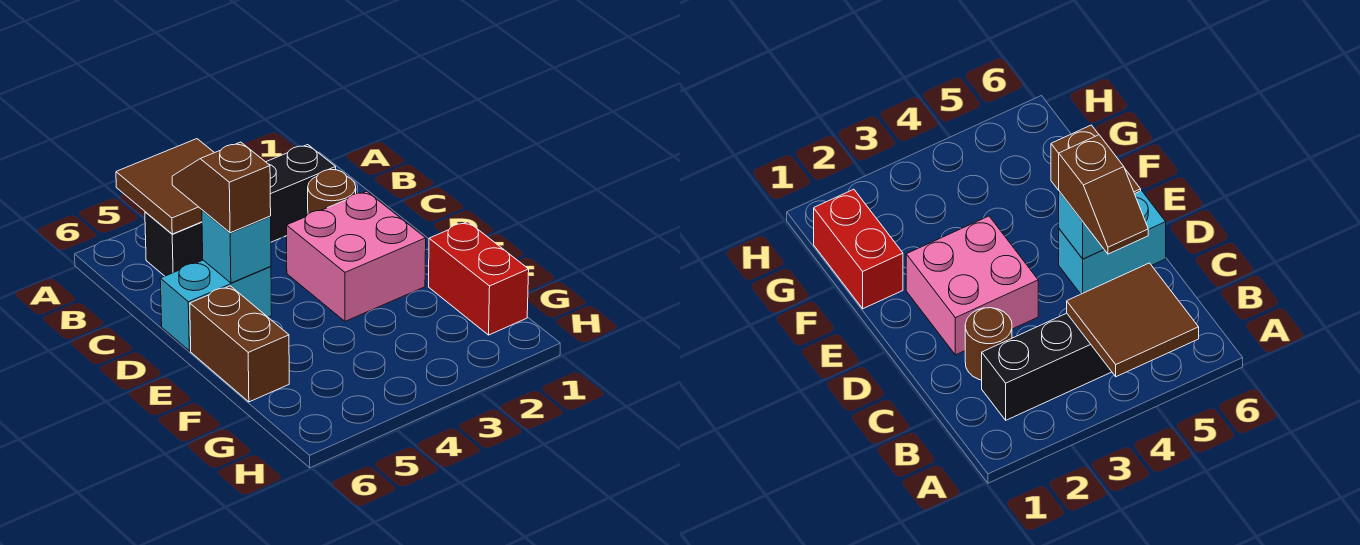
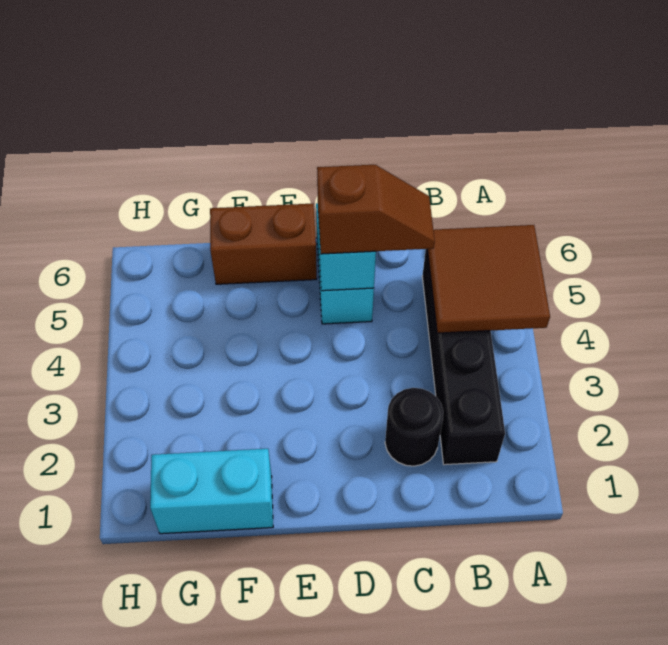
brown 1x1 round brick [308,170,356,214] -> black 1x1 round brick [385,388,443,466]
pink 2x2 brick [287,191,426,321] -> none
red 1x2 brick [429,222,529,335] -> cyan 1x2 brick [150,449,273,534]

